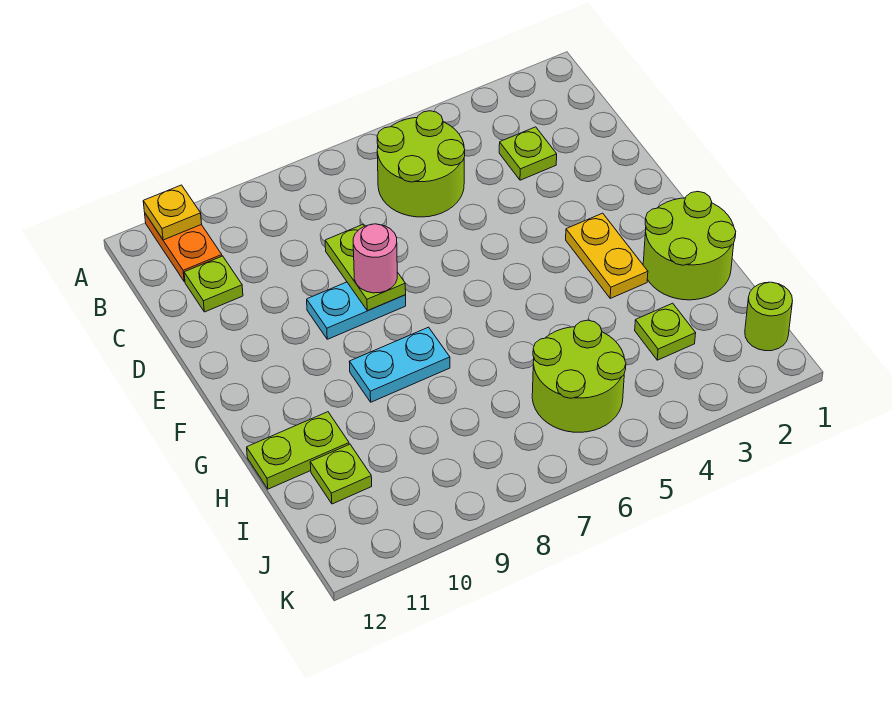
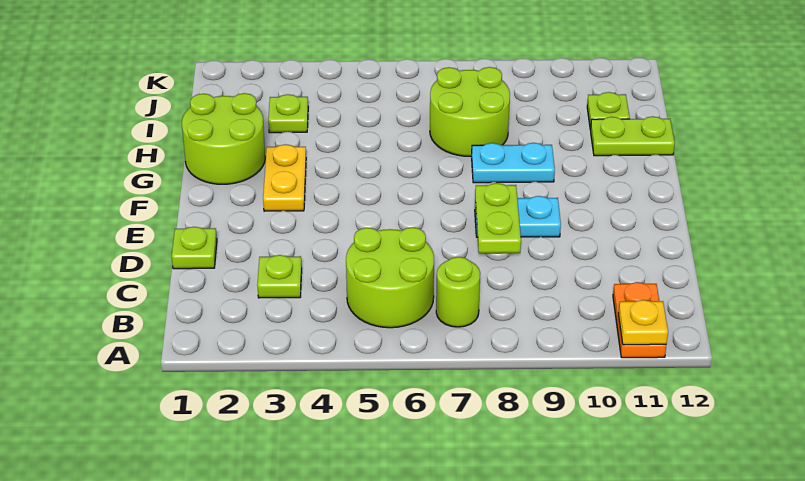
lime 1x1 plate [184,256,243,312] -> lime 1x1 plate moved to [172,227,217,269]
pink 1x1 round brick [353,224,397,293] -> none
lime 2x2 round brick [532,320,626,432] -> lime 2x2 round brick moved to [430,67,510,156]
lime 1x1 round brick [745,282,792,351] -> lime 1x1 round brick moved to [436,257,480,327]

